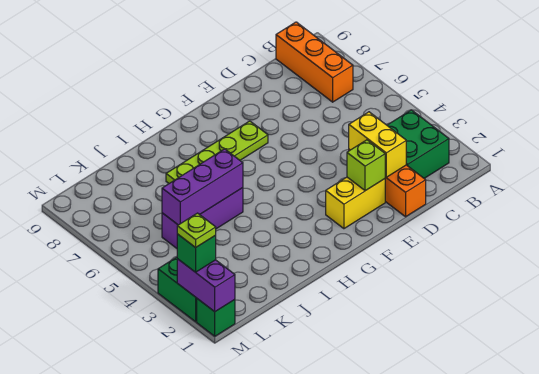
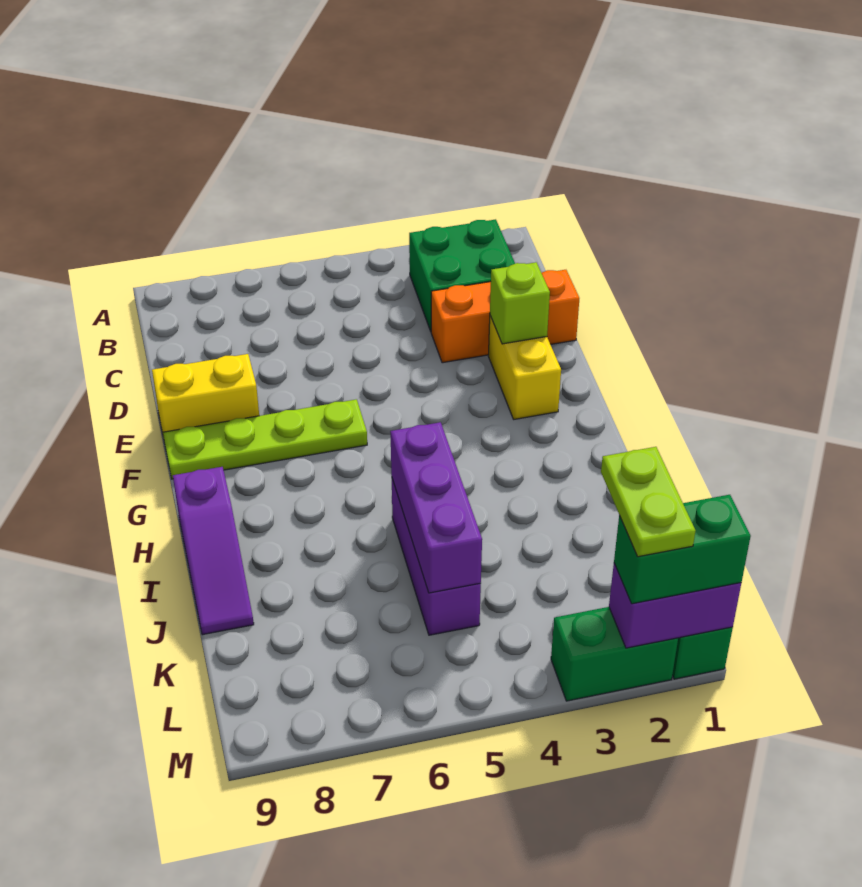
orange 1x3 brick [276,22,353,102] -> none
yellow 1x2 brick [349,112,406,177] -> yellow 1x2 brick moved to [152,354,259,438]
lime 1x4 plate [166,121,268,183] -> lime 1x4 plate turned to [163,399,367,479]
none -> purple 1x3 slope [173,467,254,635]
green 1x1 brick [177,234,216,272] -> green 1x2 brick [614,495,751,604]
lime 1x1 plate [177,213,216,248] -> lime 1x2 plate [601,447,696,557]

